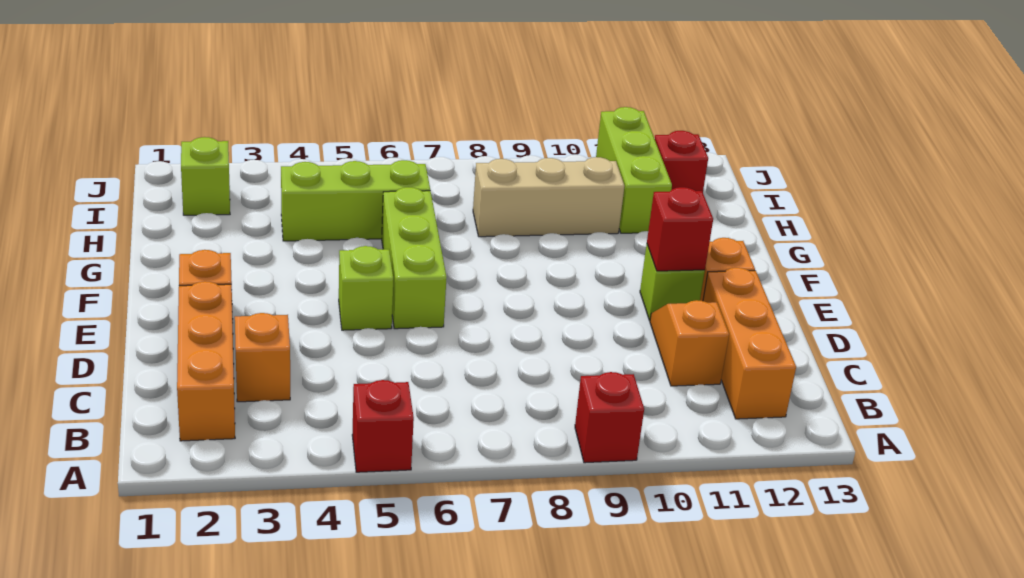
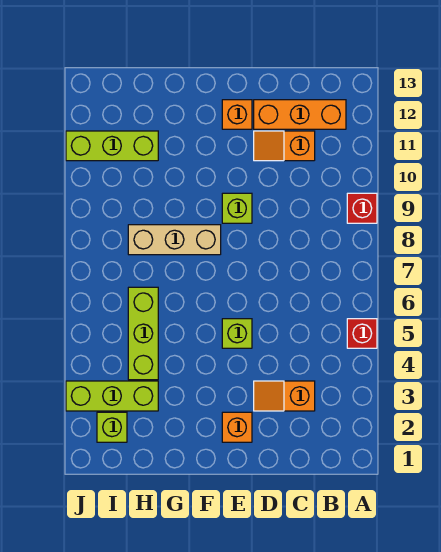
orange 1x3 brick [177,281,235,441] -> none
lime 1x3 brick [382,187,447,329] -> lime 1x3 brick moved to [66,381,158,411]
lime 1x1 brick [640,245,705,321] -> lime 1x1 brick moved to [222,193,252,223]
red 1x1 brick [647,187,713,271] -> none
tan 1x3 brick [473,157,624,237] -> tan 1x3 brick turned to [128,225,221,255]
red 1x1 brick [655,131,708,192] -> none

